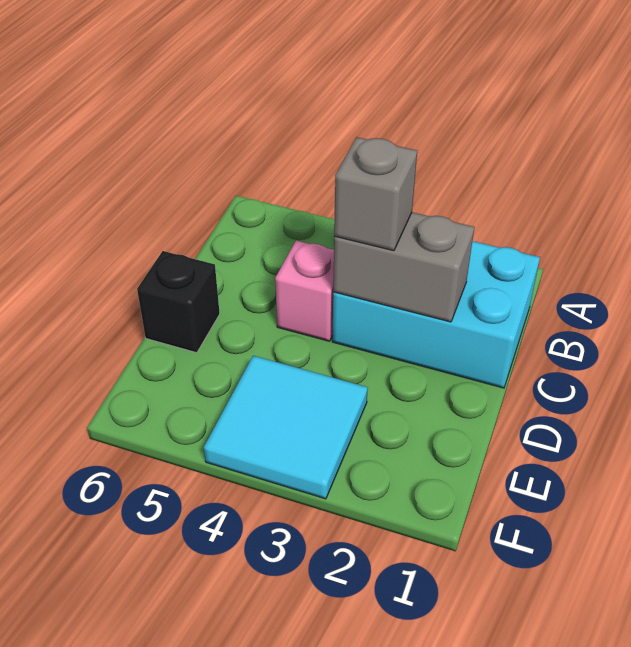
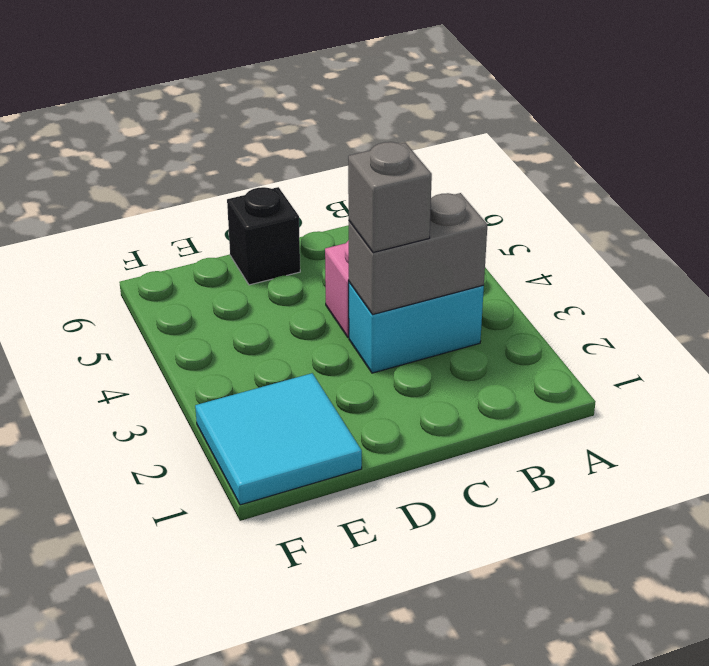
cyan 2x3 brick [332,241,540,388] -> cyan 1x2 brick [349,282,484,373]
grey 1x2 brick [333,212,474,322] -> grey 1x2 brick turned to [349,193,487,315]
cyan 2x2 tile [204,356,368,499] -> cyan 2x2 tile moved to [195,373,362,505]

